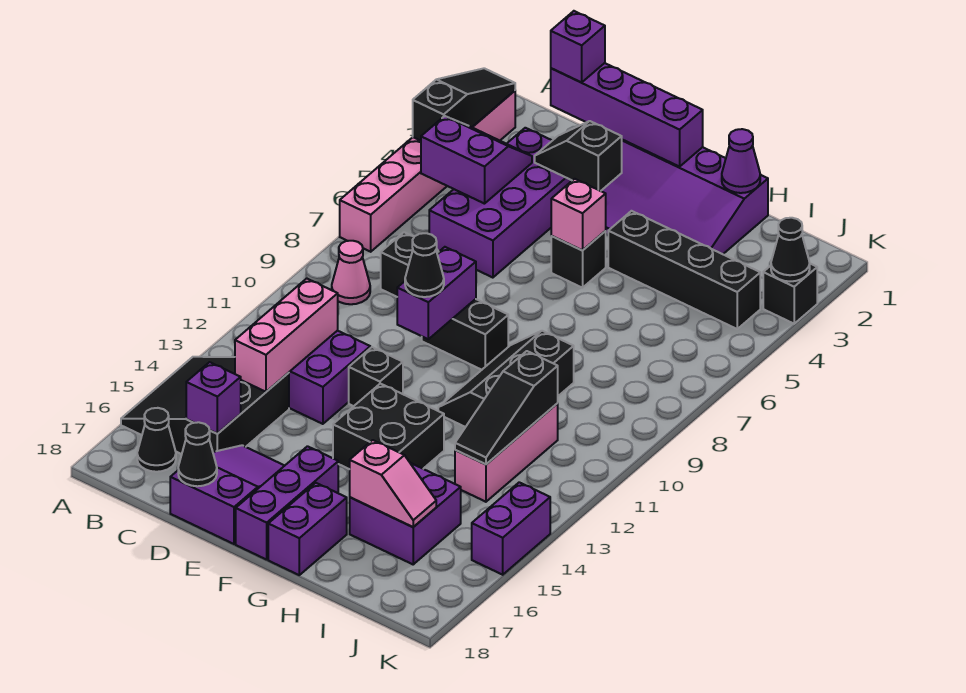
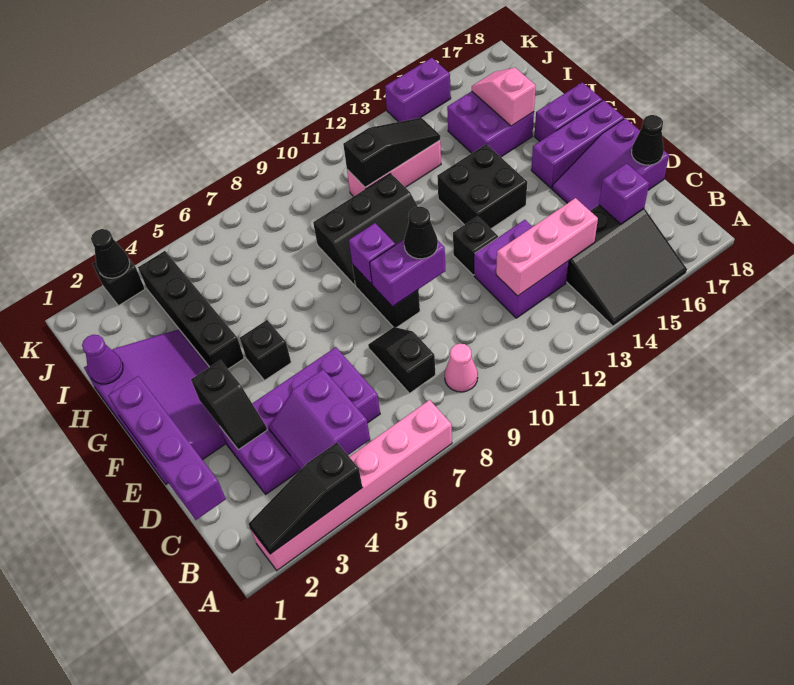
black 1x1 cone [137,408,176,472] -> none
purple 1x1 brick [551,11,605,83] -> purple 1x1 brick moved to [349,223,395,284]
pink 1x1 brick [551,179,606,250] -> none

